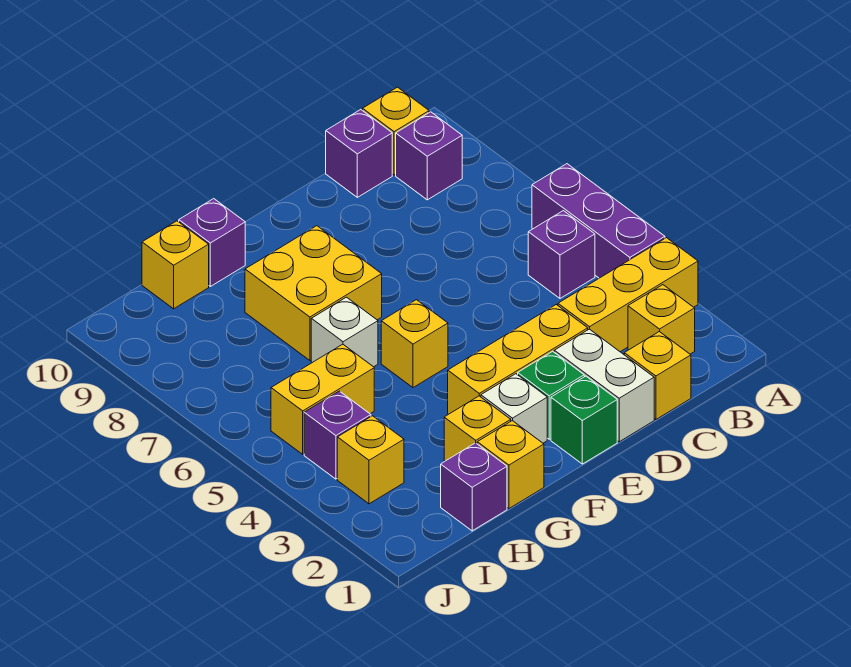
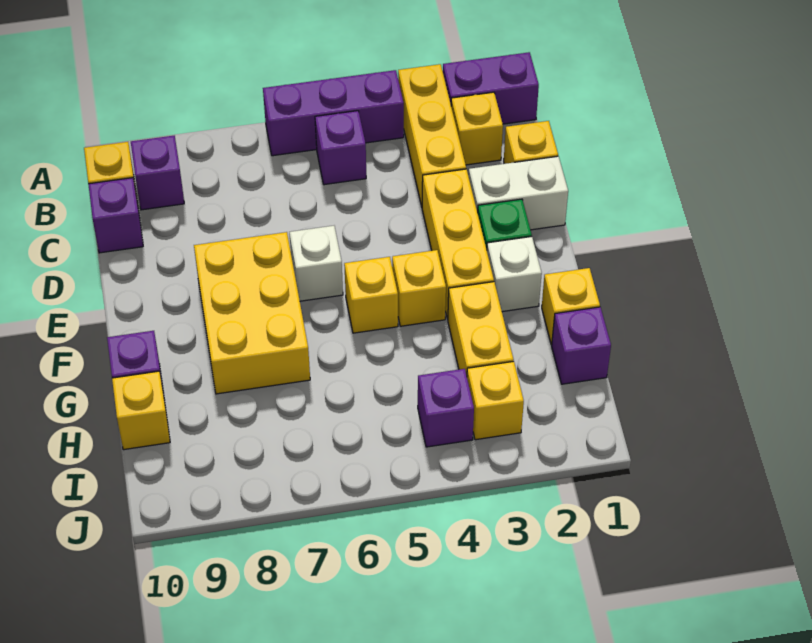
none -> purple 1x2 brick [443,52,539,124]
green 1x1 brick [551,376,617,464] -> none
yellow 2x2 brick [245,226,382,360] -> yellow 2x3 brick [194,232,310,394]
yellow 1x1 brick [444,396,511,461] -> yellow 1x1 brick moved to [392,250,446,326]
white 1x1 brick [311,297,378,367] -> white 1x1 brick moved to [289,226,343,301]
yellow 1x2 brick [271,344,374,454] -> yellow 1x2 brick moved to [448,282,514,375]

